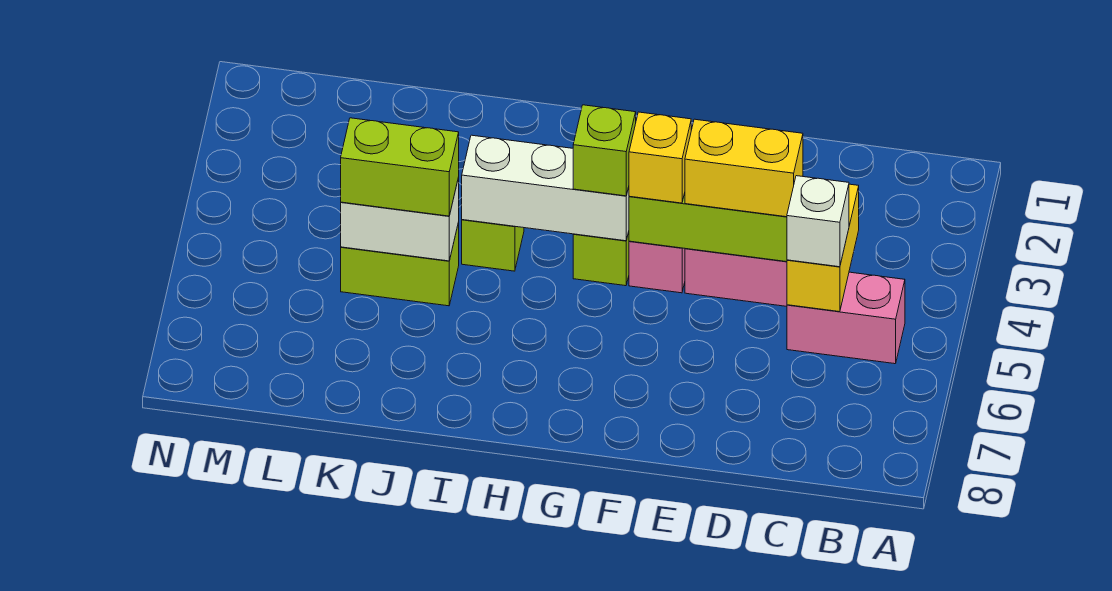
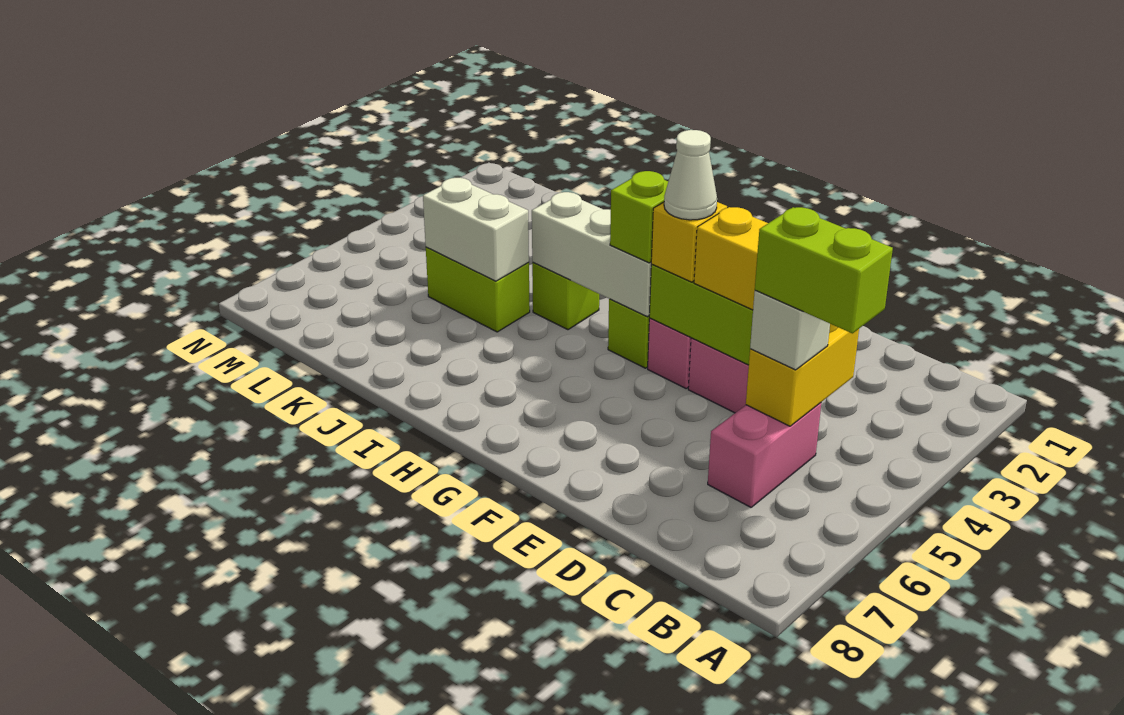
pink 1x2 brick [787,272,905,364] -> pink 1x2 brick turned to [708,403,821,507]
none -> white 1x1 cone [664,130,717,220]
lime 1x2 brick [341,118,459,216] -> lime 1x2 brick moved to [755,207,893,333]

